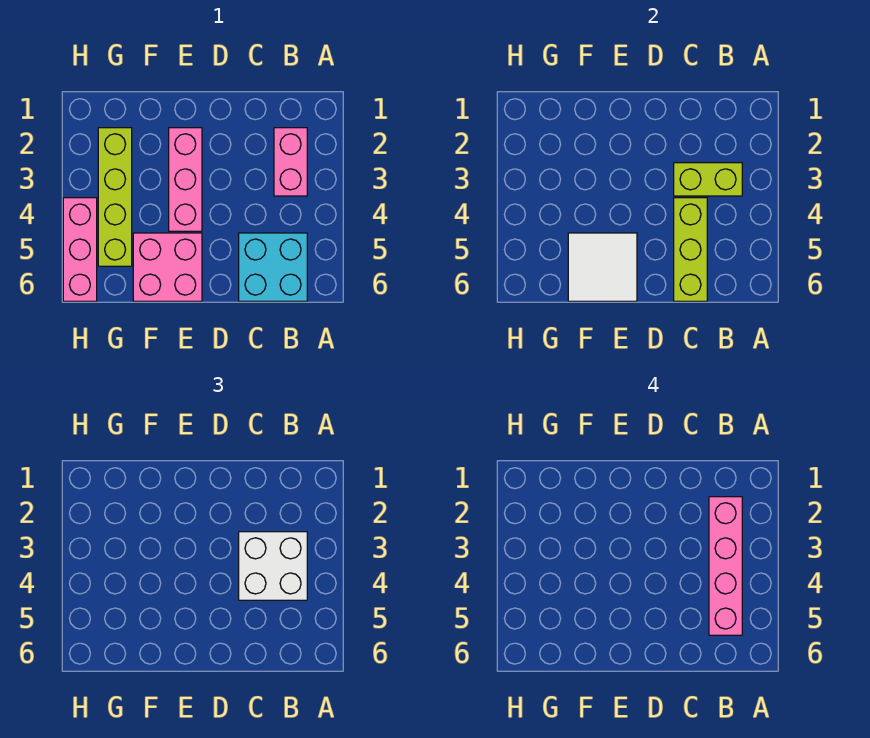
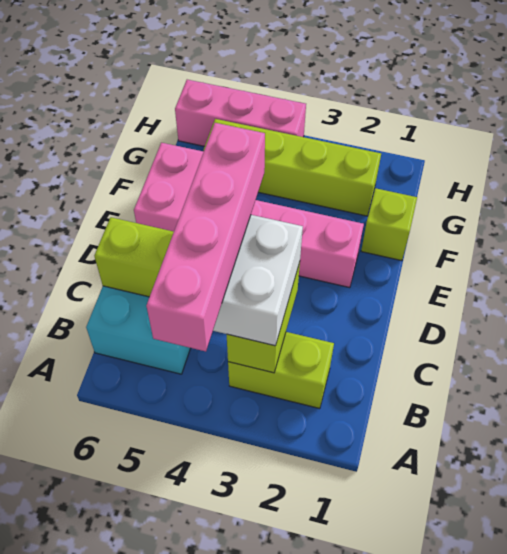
pink 1x2 brick [274,128,307,196] -> lime 1x2 brick [228,332,334,409]
pink 1x4 brick [709,497,742,635] -> pink 1x4 brick turned to [146,123,265,351]
white 2x2 tile [568,233,637,301] -> none
none -> lime 1x1 brick [361,188,417,261]

